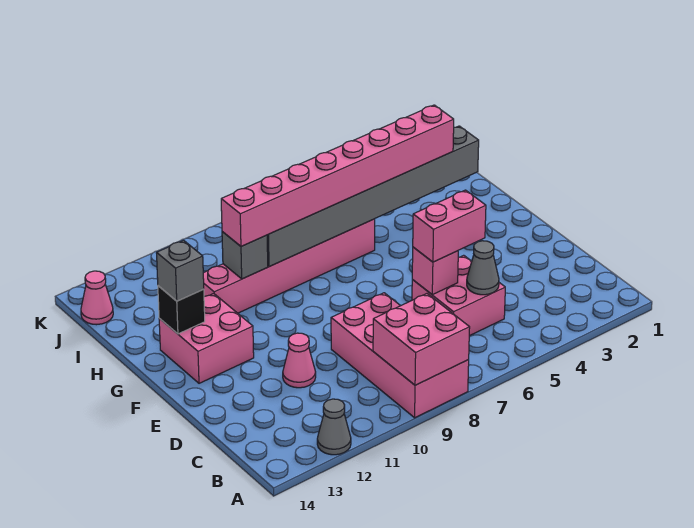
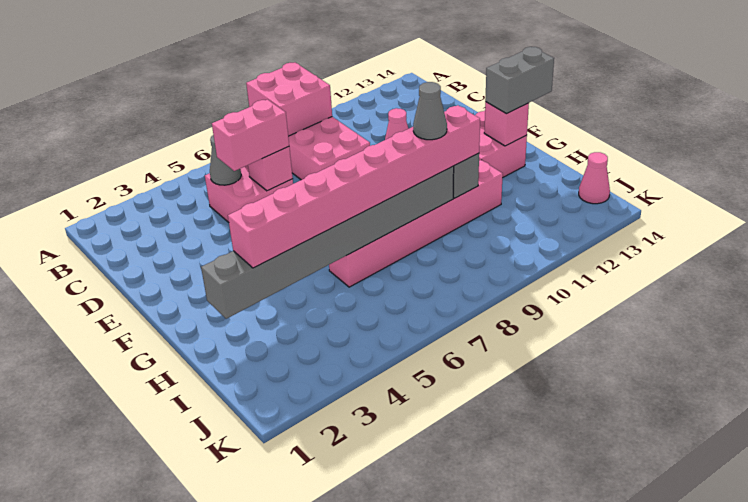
grey 1x1 cone [317,399,351,455] -> grey 1x1 cone moved to [413,82,447,140]
black 1x1 brick [158,286,205,334] -> pink 1x1 brick [484,102,529,146]
grey 1x1 brick [157,240,204,301] -> grey 1x2 brick [485,47,554,114]

